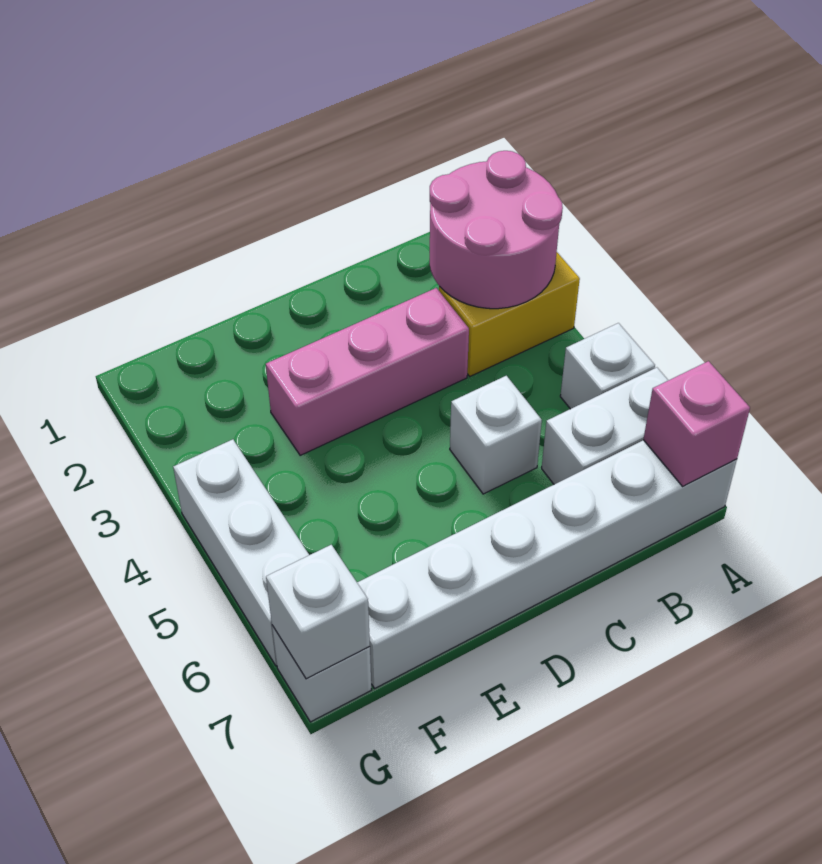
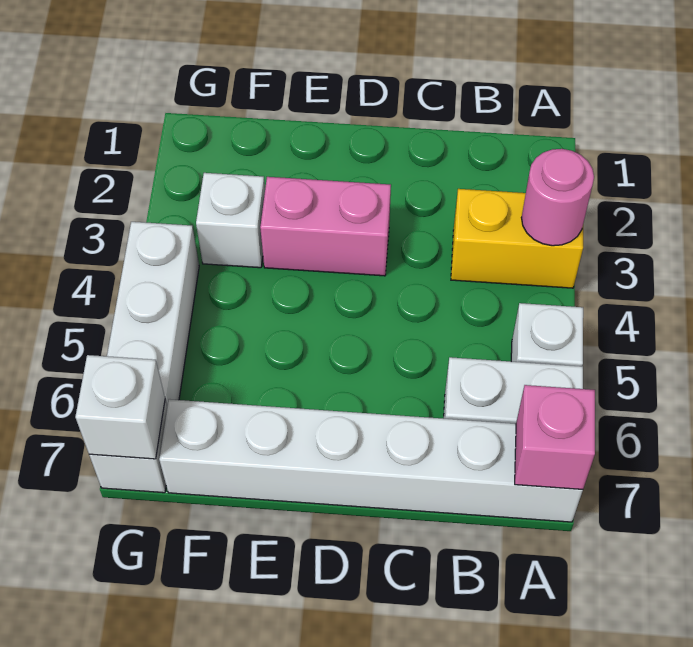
pink 2x2 round brick [430,151,563,309] -> pink 1x1 round brick [521,149,594,246]
pink 1x3 brick [266,288,469,455] -> pink 1x2 brick [260,177,391,276]
white 1x1 brick [450,376,542,494] -> white 1x1 brick moved to [196,173,265,268]

